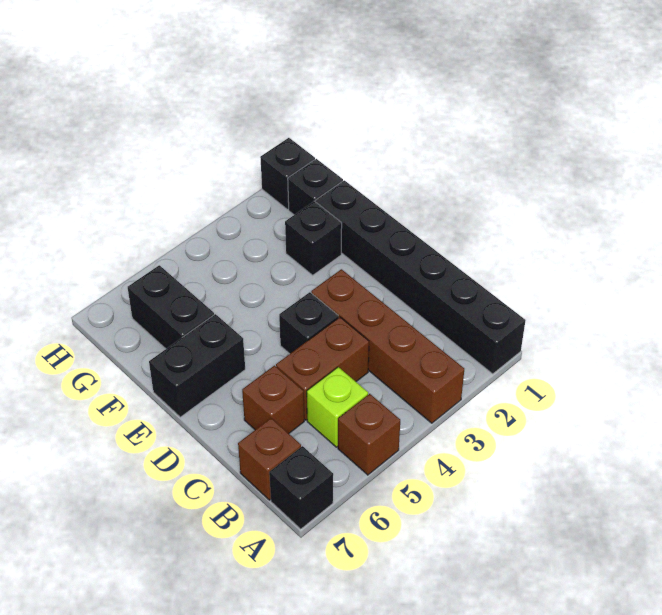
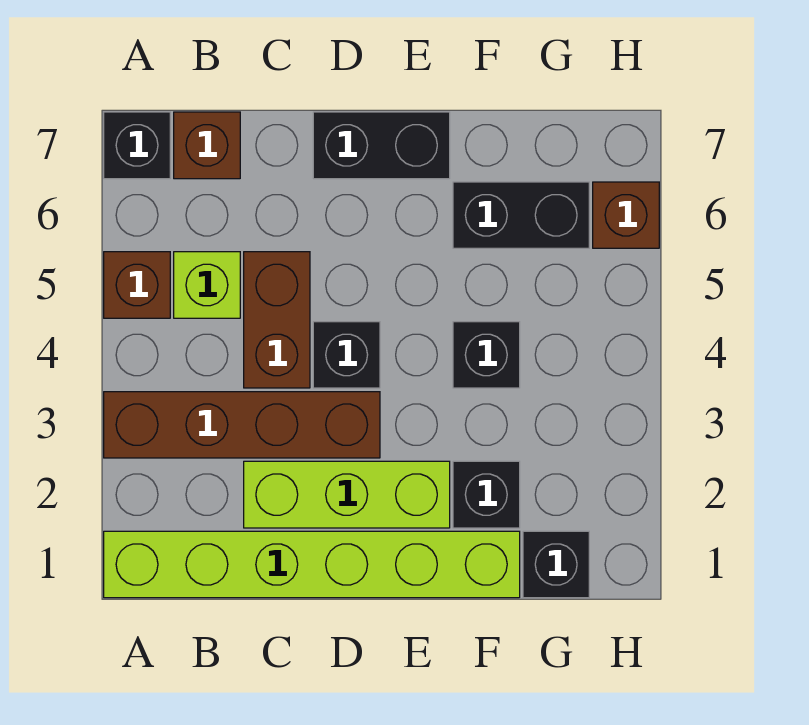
black 1x6 brick [316,180,526,374] -> lime 1x6 brick [104,531,520,598]
none -> lime 1x3 brick [244,461,450,528]
brown 1x1 brick [242,366,304,433] -> brown 1x1 brick moved to [593,182,659,248]
black 1x2 brick [149,314,245,417] -> black 1x2 brick turned to [313,112,450,179]
black 1x1 brick [260,138,315,209] -> black 1x1 brick moved to [453,322,520,388]

